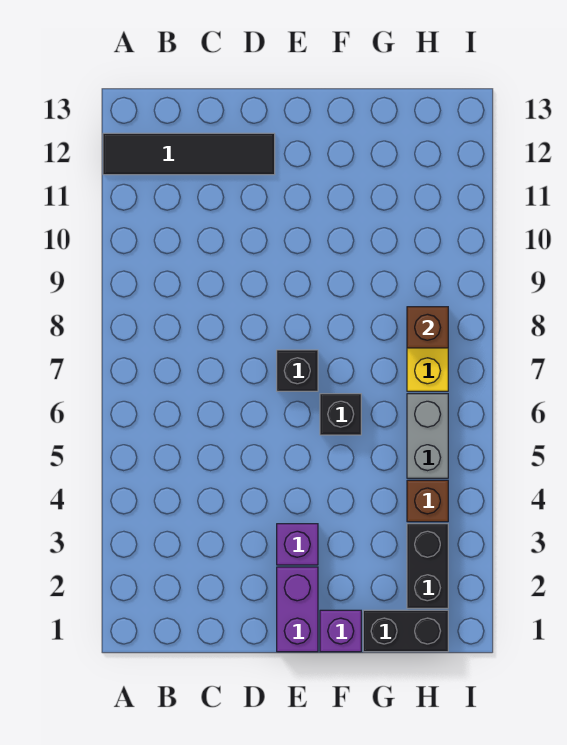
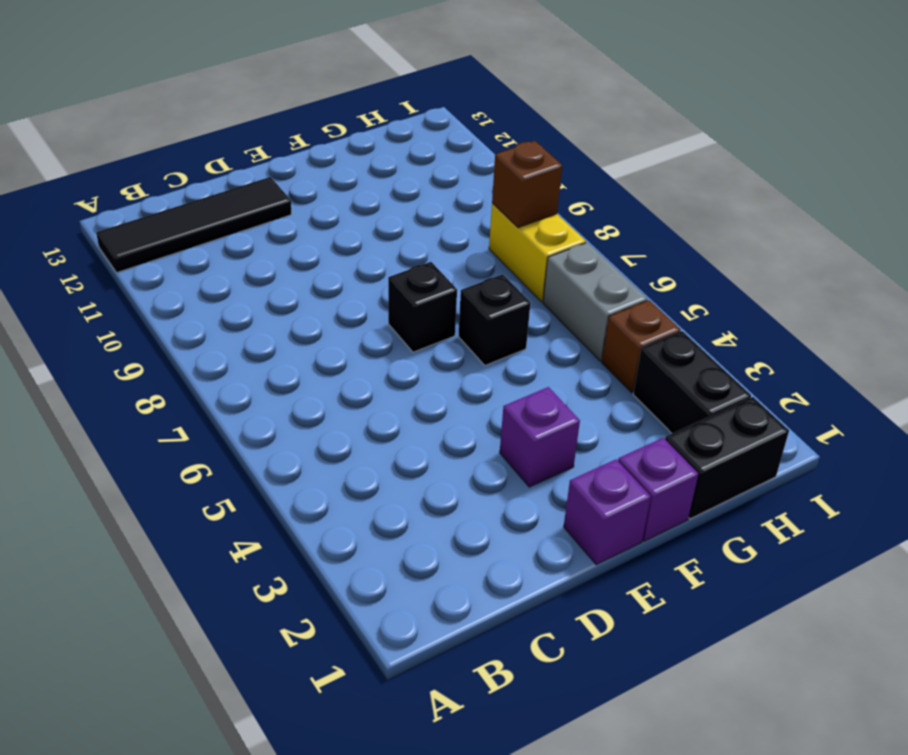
purple 1x2 brick [277,567,318,652] -> purple 1x1 brick [564,459,651,565]

